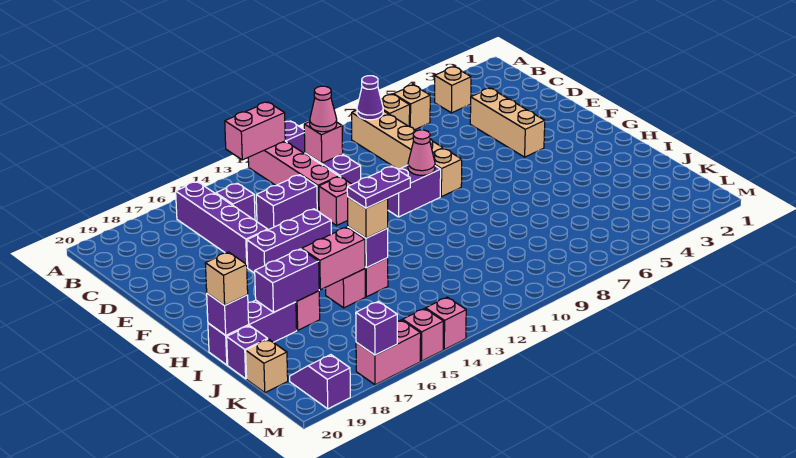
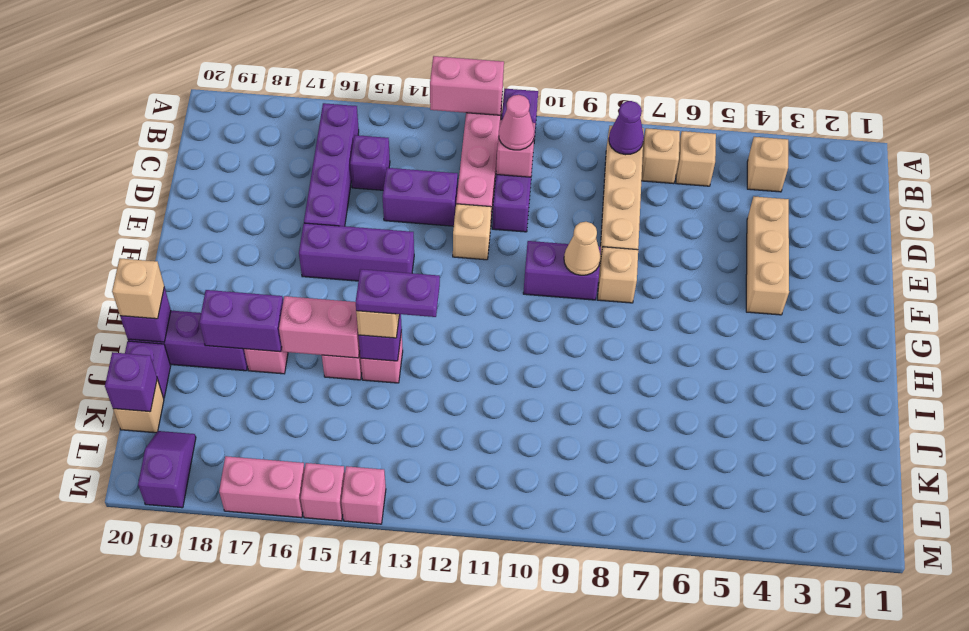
pink 1x1 brick [319,177,352,225] -> tan 1x1 brick [453,204,491,260]
pink 1x1 cone [408,130,435,175] -> tan 1x1 cone [564,222,600,275]
purple 1x1 brick [356,301,397,355] -> purple 1x1 brick moved to [105,352,157,412]

